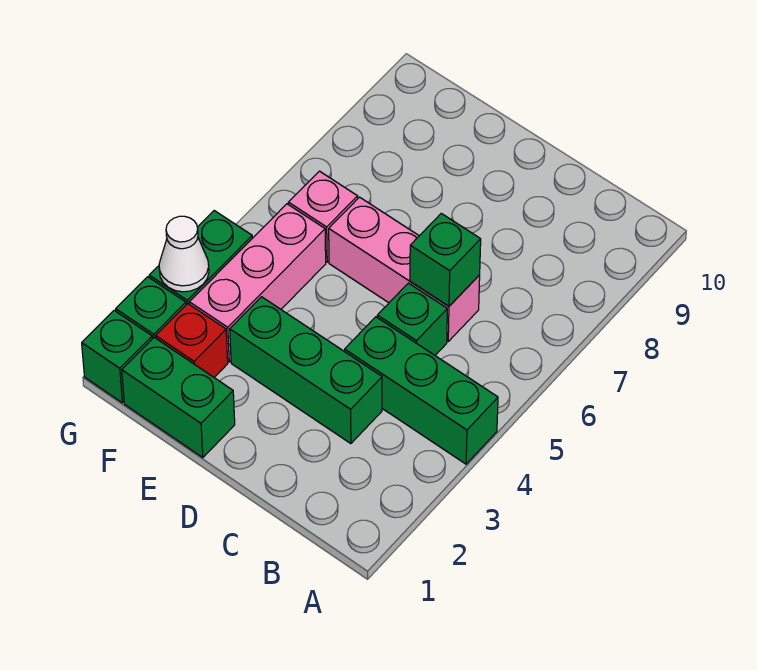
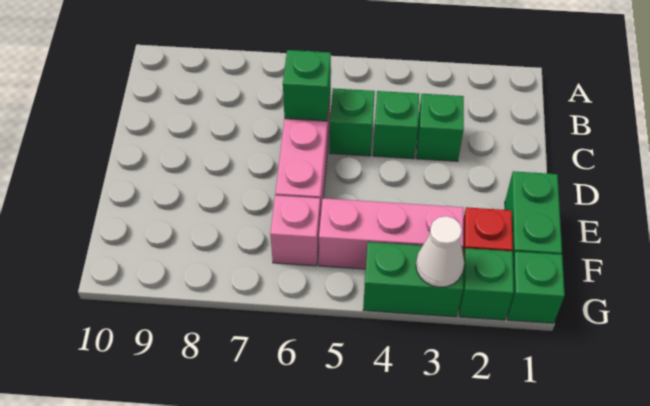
green 1x3 brick [345,317,498,464] -> green 1x1 brick [373,91,419,159]
green 1x3 brick [230,297,382,444] -> green 1x1 brick [416,94,464,161]

